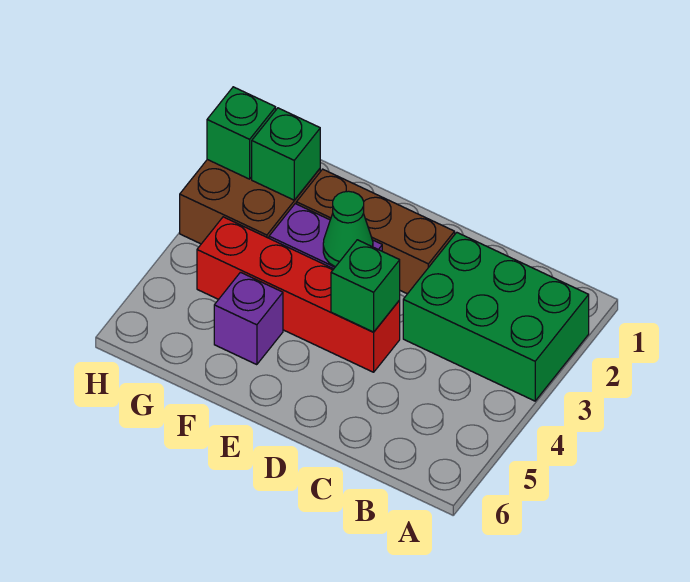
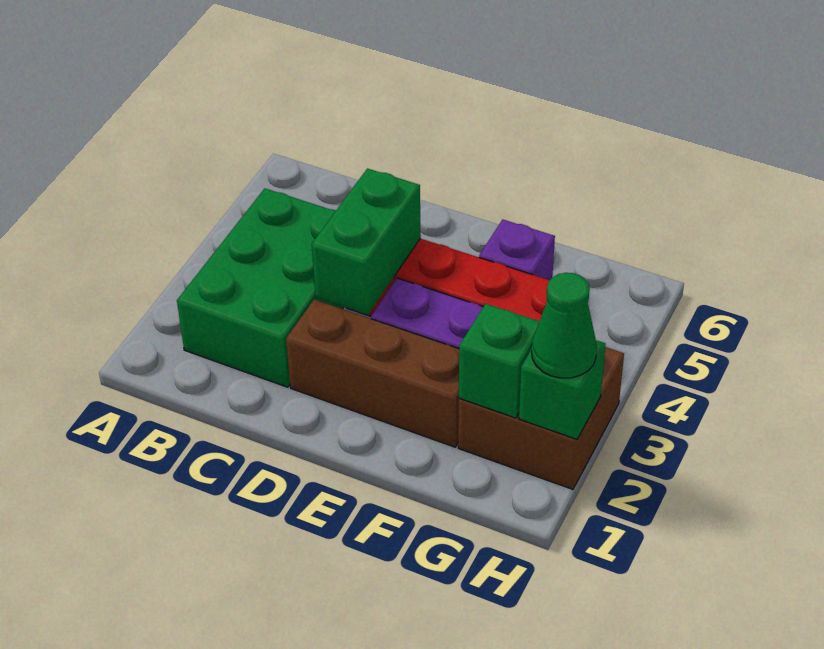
green 2x3 brick [403,233,589,401] -> green 2x3 brick turned to [177,189,344,387]
green 1x1 brick [331,240,400,332] -> green 1x2 brick [312,169,421,315]
green 1x1 cone [323,191,373,267] -> green 1x1 cone moved to [532,273,597,378]

